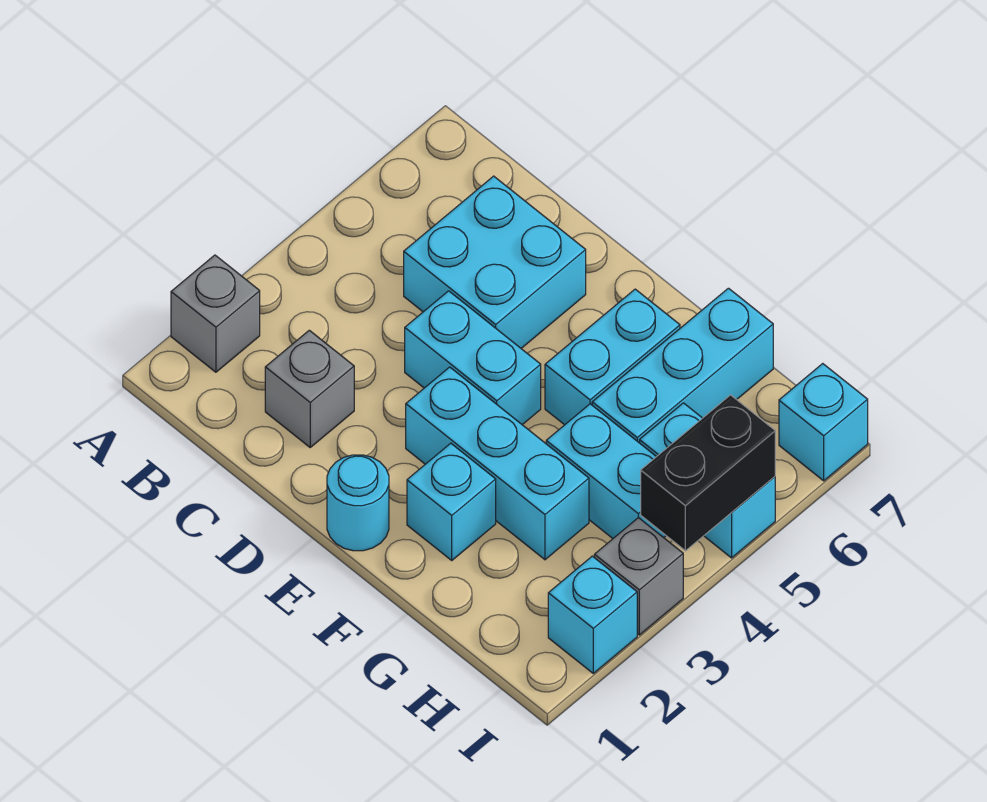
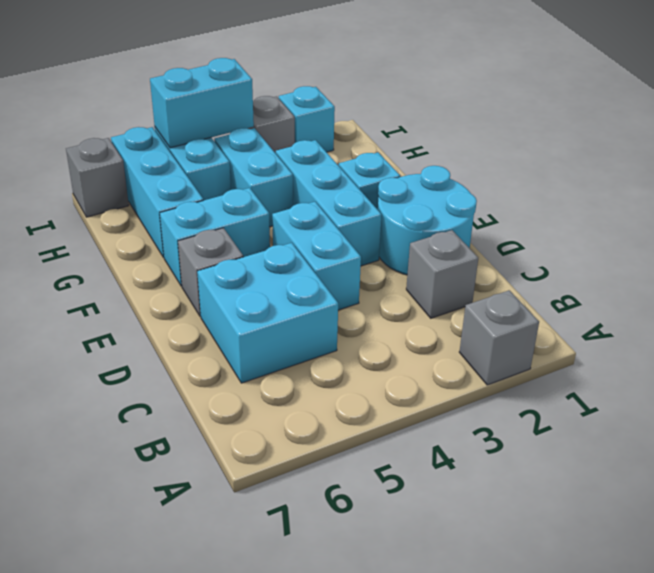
cyan 1x1 round brick [327,455,389,551] -> cyan 2x2 round brick [378,166,477,275]
none -> grey 1x1 brick [178,228,243,316]
cyan 1x3 brick [592,288,773,443] -> cyan 1x3 brick turned to [111,127,203,258]
black 1x2 brick [641,395,775,551] -> cyan 1x2 brick [150,58,254,148]
cyan 1x1 brick [779,364,868,481] -> grey 1x1 brick [66,138,129,217]

